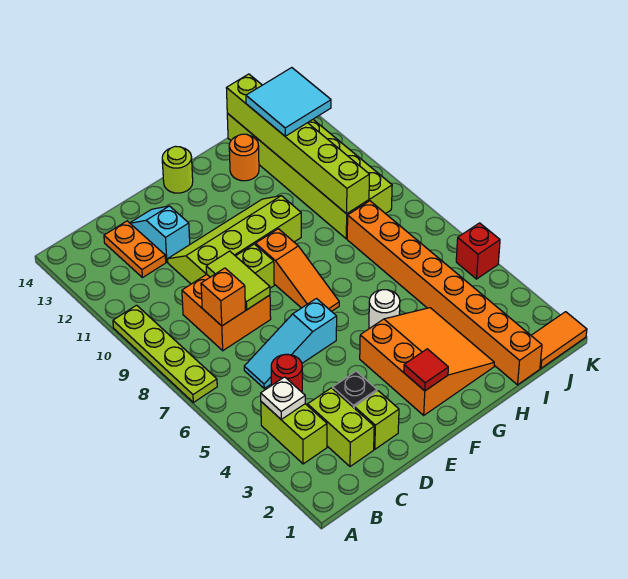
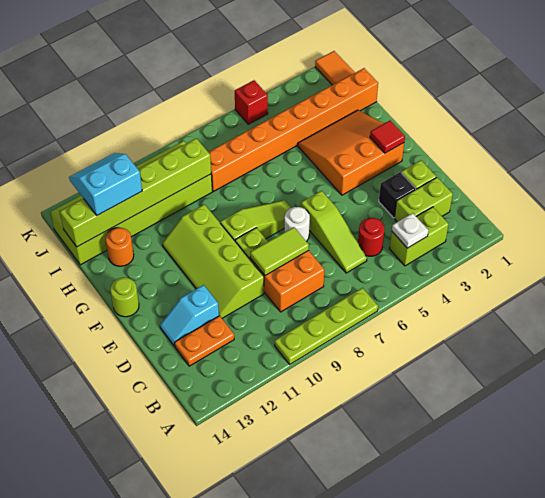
cyan 1x3 slope [244,299,337,388] -> lime 1x3 slope [301,191,367,273]
orange 1x1 brick [201,268,245,326] -> none
orange 1x3 slope [255,229,339,311] -> lime 1x3 slope [220,200,291,241]
white 1x1 round brick [369,290,400,328] -> white 1x1 round brick moved to [284,207,310,242]
cyan 2x2 tile [246,68,331,136] -> cyan 2x2 slope [69,153,142,215]

